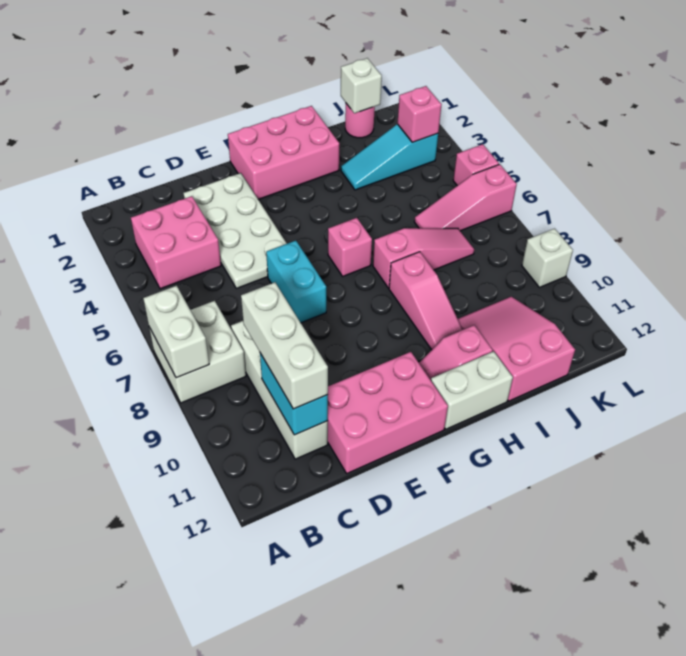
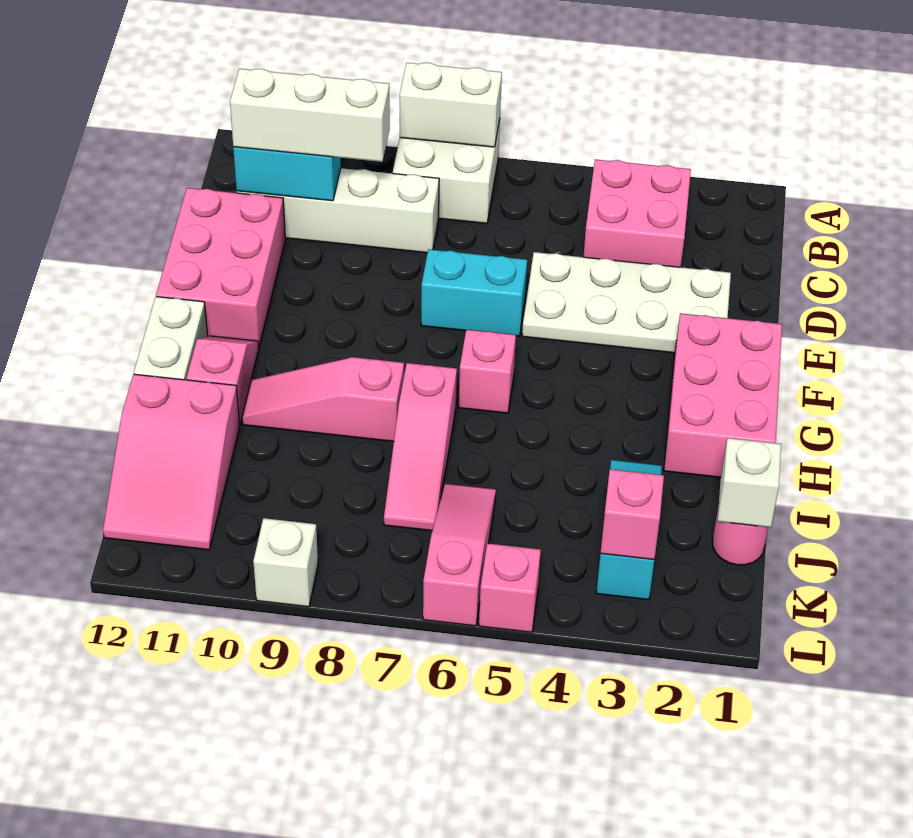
pink 2x3 slope [458,297,575,401] -> pink 2x3 slope turned to [103,374,240,550]

